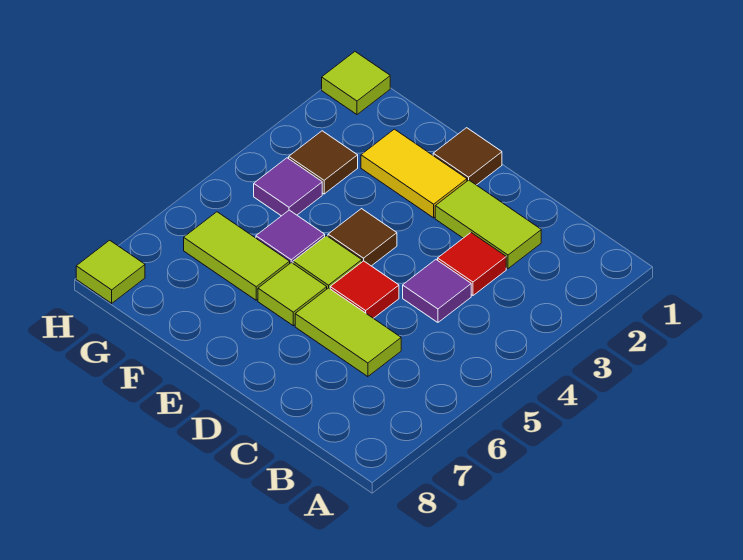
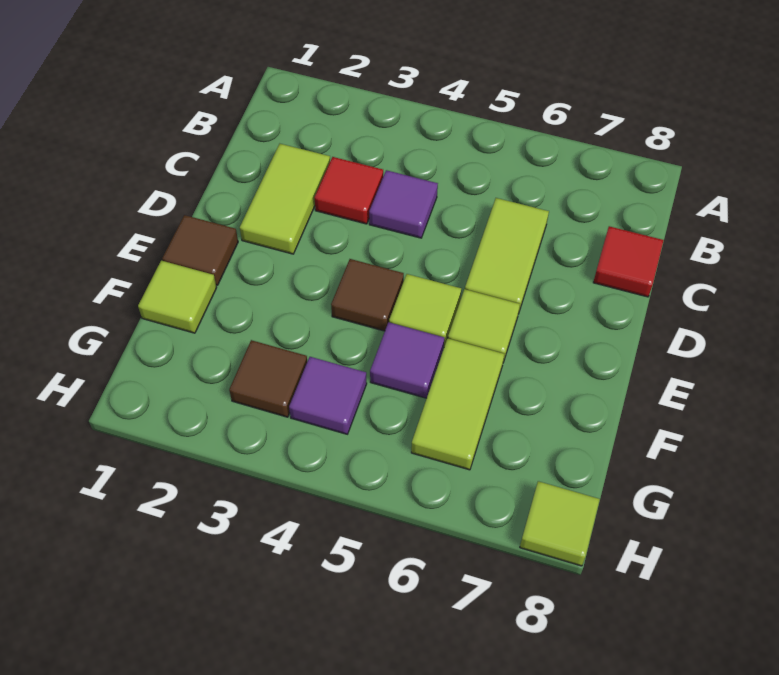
red 1x1 tile [330,261,399,318] -> red 1x1 tile moved to [593,226,664,297]
yellow 1x2 tile [361,129,467,218] -> none
lime 1x1 tile [322,52,390,114] -> lime 1x1 tile moved to [138,261,217,333]

